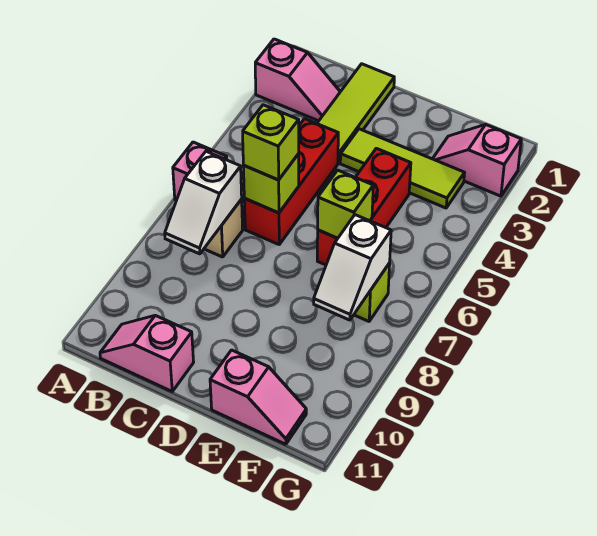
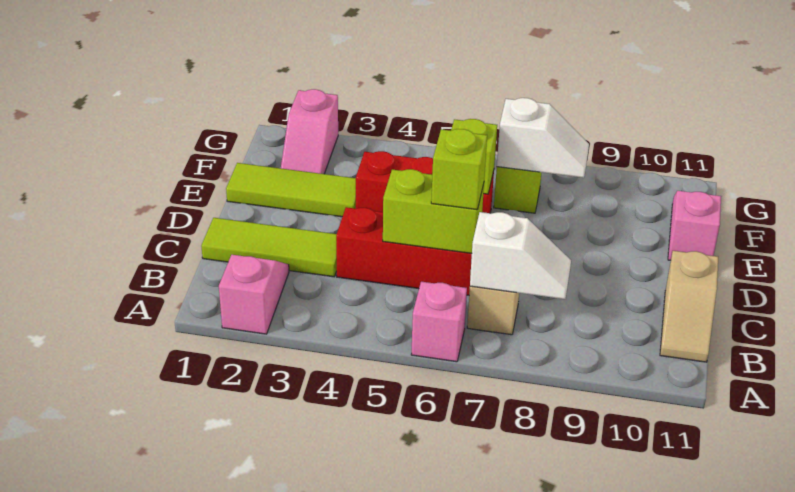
pink 1x2 slope [100,315,194,391] -> tan 1x2 slope [660,251,718,362]
lime 1x1 brick [243,154,299,213] -> lime 1x2 brick [383,169,484,253]
lime 1x3 tile [340,129,465,208] -> lime 1x3 tile turned to [226,163,356,217]

